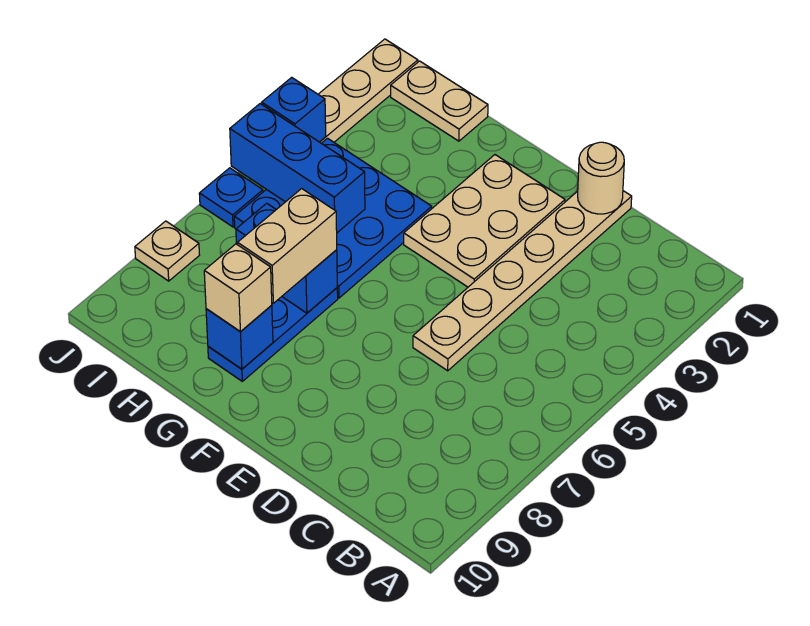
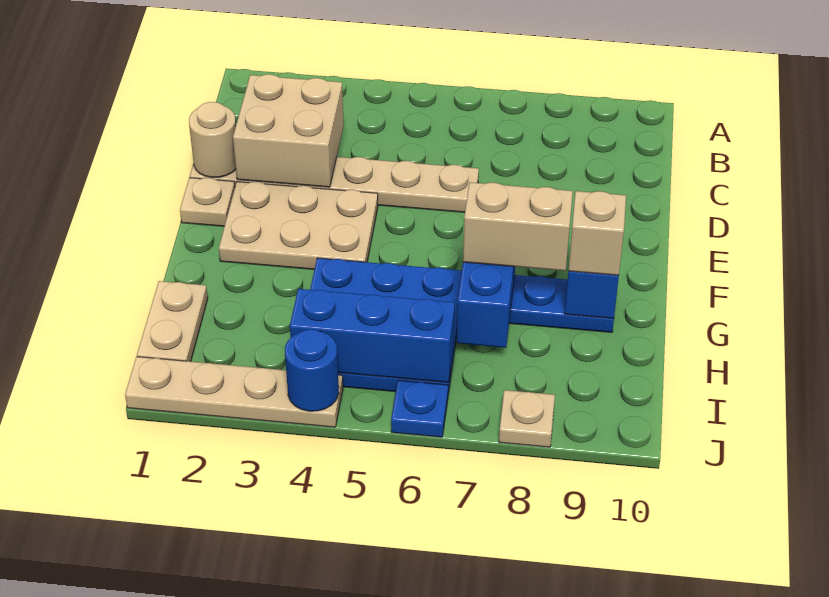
none -> tan 2x2 brick [233,74,344,187]
none -> tan 1x1 plate [180,178,235,226]
blue 1x3 brick [230,104,365,233] -> blue 1x3 brick turned to [290,289,455,383]
blue 1x1 brick [262,77,326,142] -> blue 1x1 round brick [285,329,339,411]

